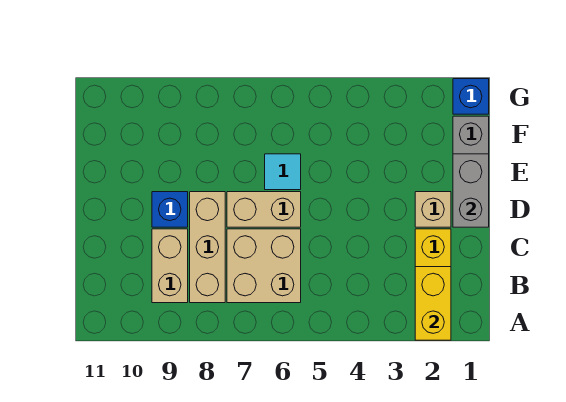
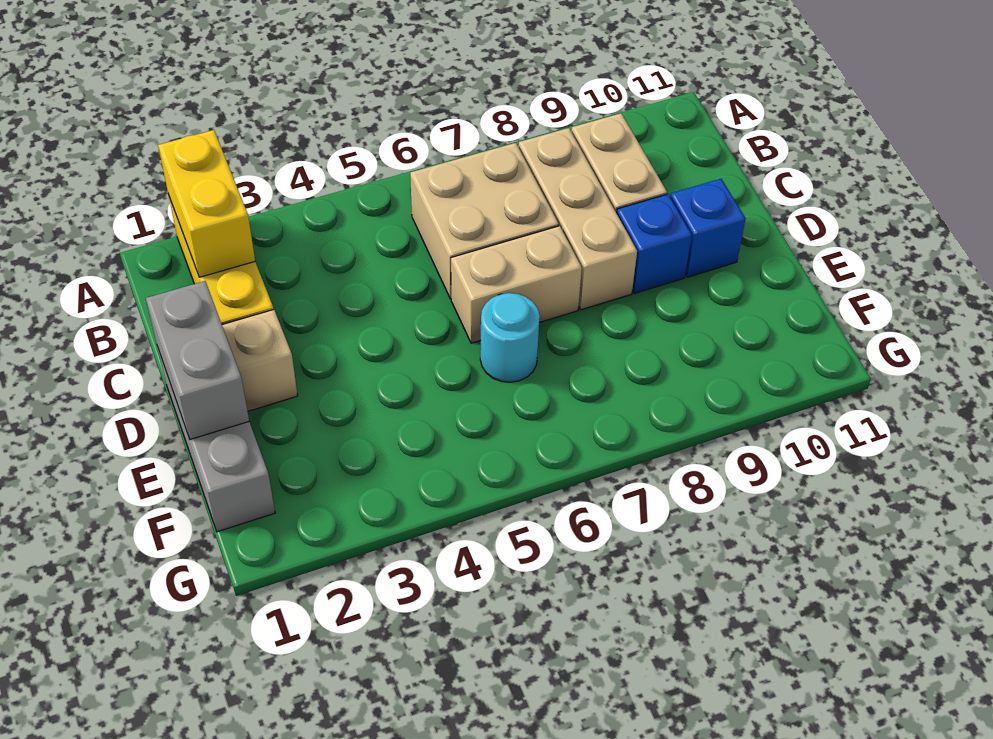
cyan 1x1 tile [265,154,301,190] -> cyan 1x1 round brick [480,293,540,382]
blue 1x1 brick [453,79,489,114] -> blue 1x1 brick moved to [670,179,746,277]

